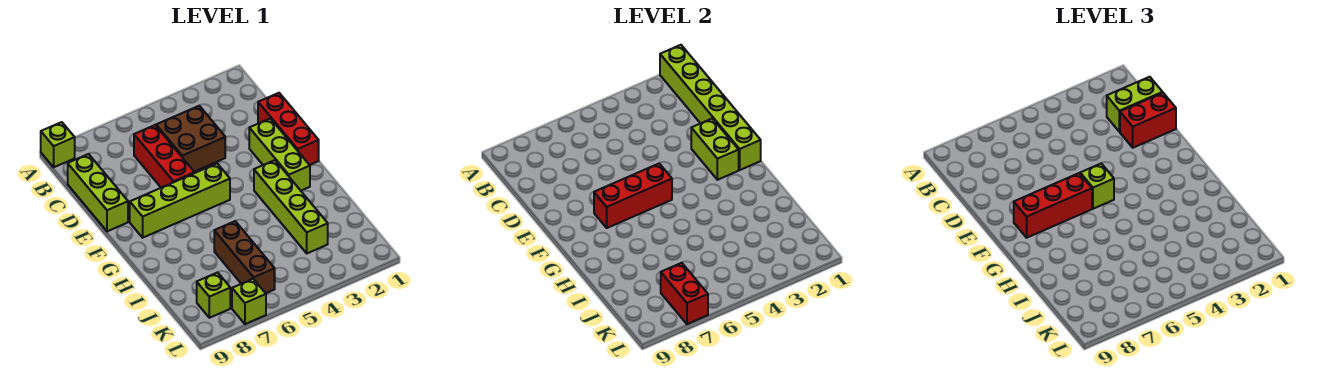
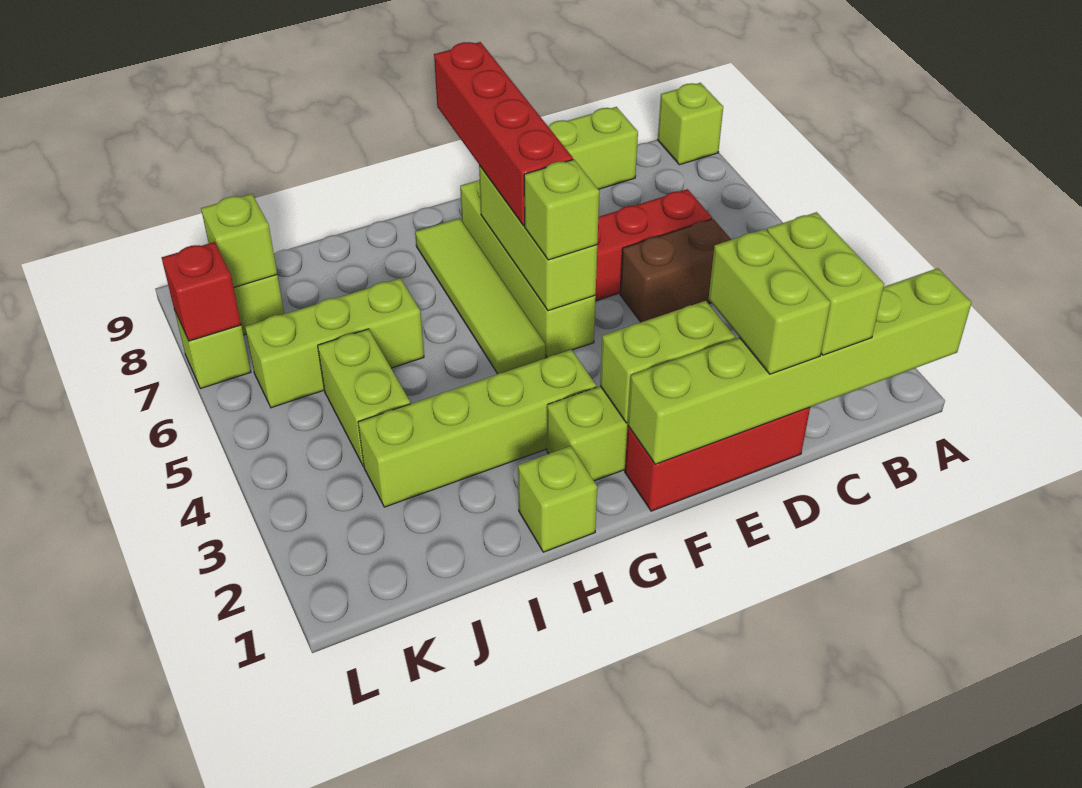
brown 2x2 brick [156,106,225,172] -> brown 1x2 brick [620,219,731,322]
red 1x2 brick [1120,93,1176,148] -> lime 1x2 brick [709,229,831,374]
red 1x3 brick [594,163,672,228] -> lime 1x3 brick [479,165,597,311]
red 1x3 brick [1014,173,1092,238] -> red 1x4 brick [434,42,573,226]
none -> lime 1x4 tile [415,218,545,374]
none -> lime 1x1 brick [518,446,597,552]
brown 1x3 brick [214,221,275,293] -> lime 1x3 brick [245,278,424,408]
none -> lime 1x2 brick [318,329,410,466]
red 1x2 brick [661,263,708,324] -> red 1x1 brick [162,242,241,341]
none -> lime 1x1 brick [201,194,277,287]

